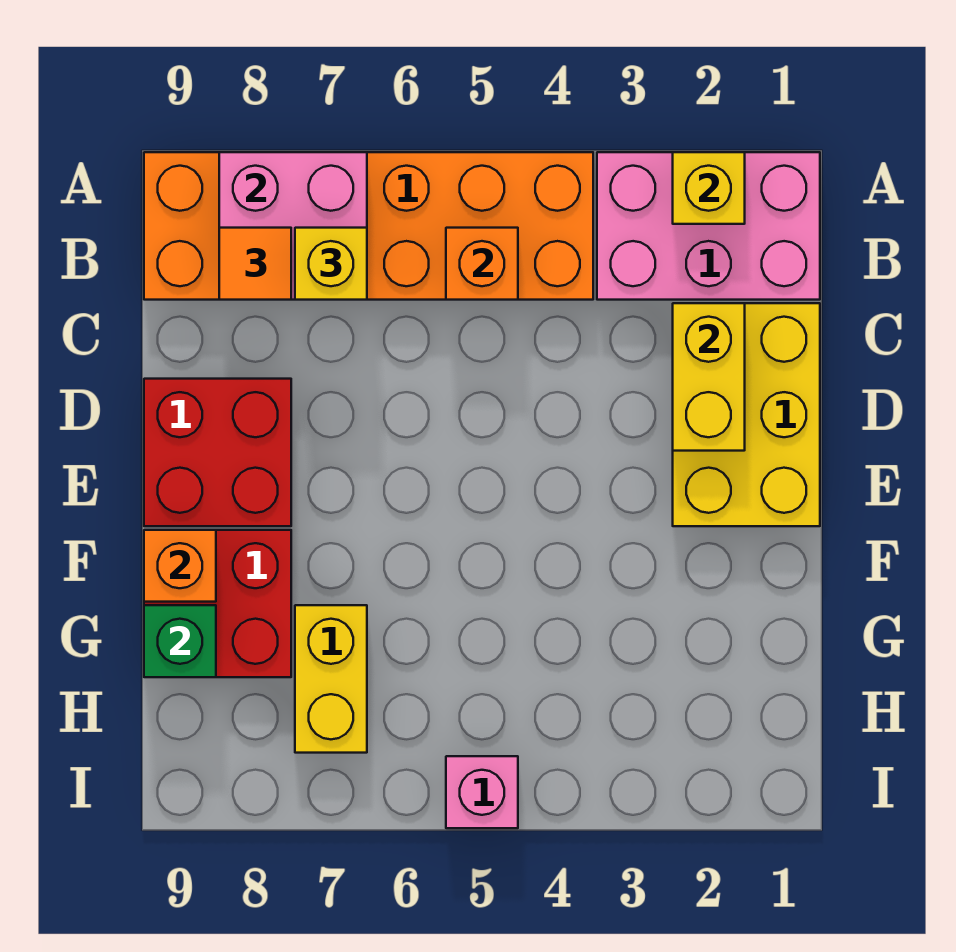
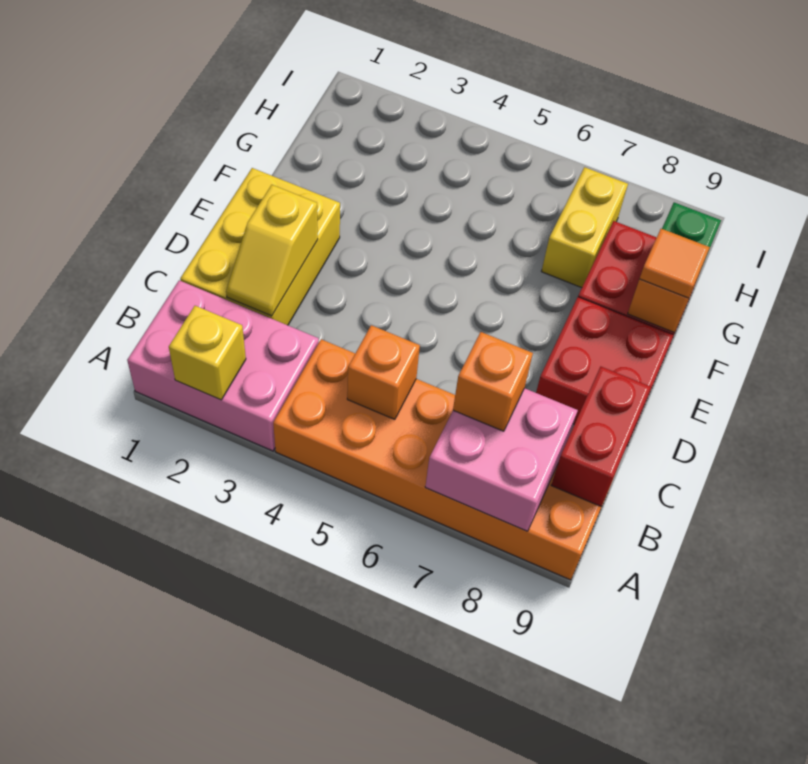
yellow 1x1 brick [295,228,367,300] -> orange 1x1 brick [453,332,533,431]
orange 1x1 tile [219,228,291,300] -> orange 1x1 tile moved to [640,229,710,298]
none -> red 1x2 brick [551,367,651,506]
yellow 1x2 brick [673,303,745,451] -> yellow 1x2 slope [226,185,318,316]
pink 1x1 brick [446,756,518,828] -> none

